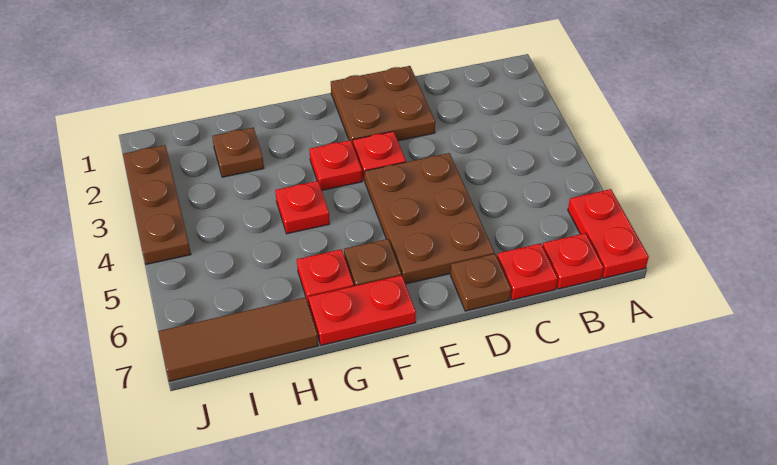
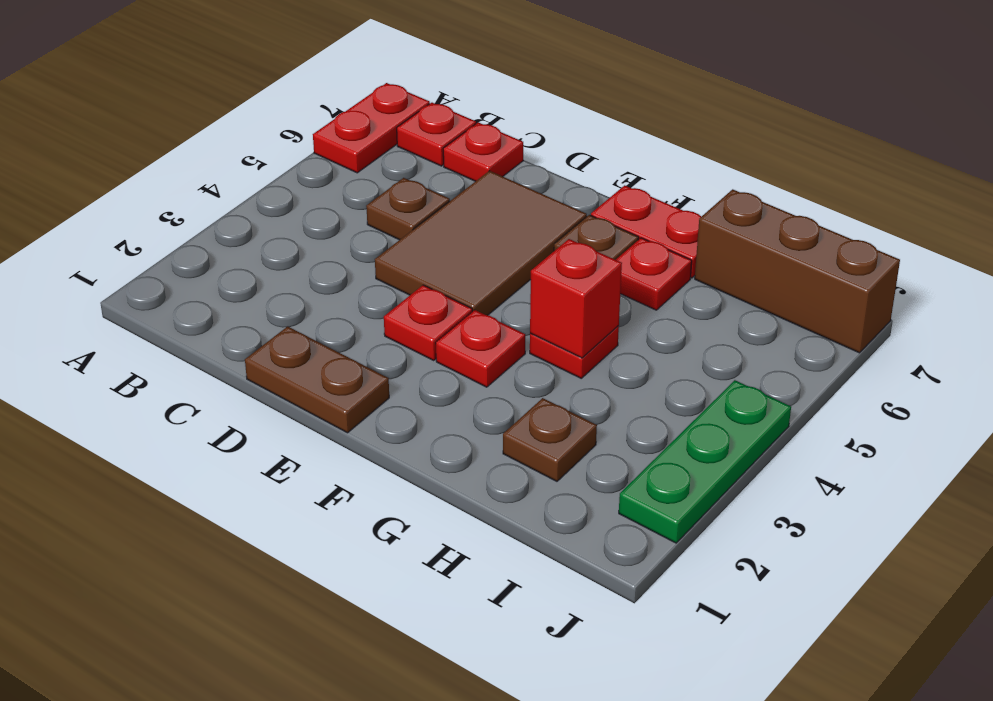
brown 2x2 plate [331,66,435,145] -> brown 1x2 plate [245,326,389,433]
brown 2x3 plate [365,153,494,284] -> brown 2x3 tile [375,171,587,315]
brown 1x1 plate [450,254,511,311] -> brown 1x1 plate moved to [366,178,450,240]
none -> red 1x1 brick [530,239,622,358]
brown 1x3 tile [159,297,318,381] -> brown 1x3 brick [695,189,900,353]
brown 1x3 plate [123,145,191,264] -> green 1x3 plate [619,380,791,543]

